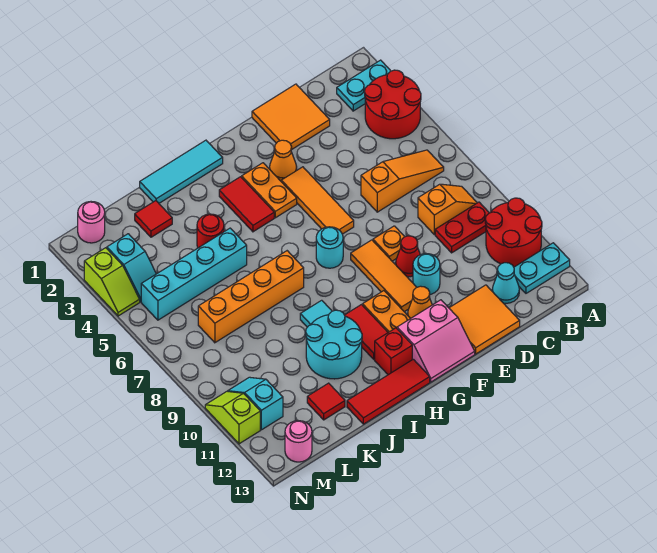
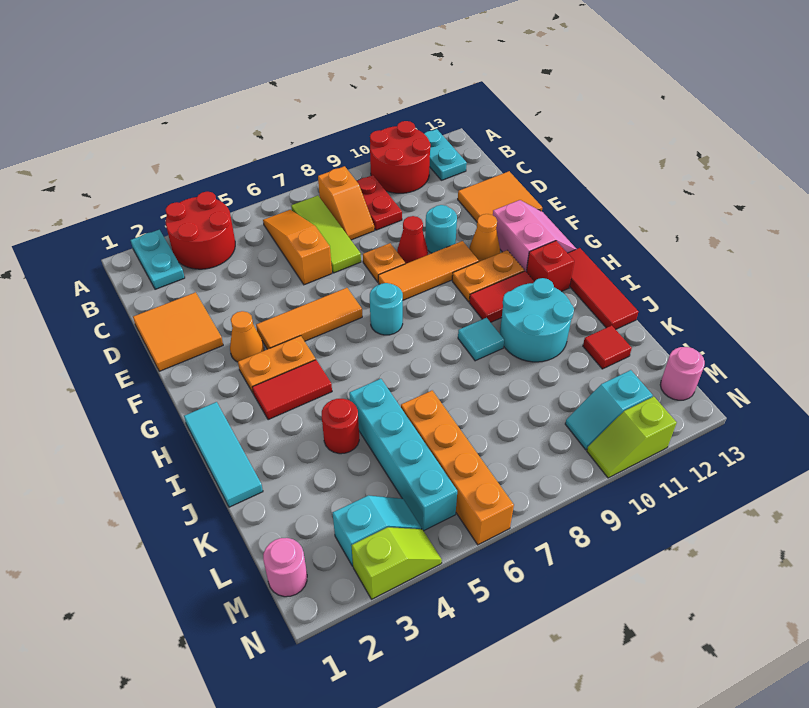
none -> lime 1x3 tile [291,195,361,273]
orange 1x2 slope [418,184,477,235] -> orange 1x2 slope turned to [318,166,374,240]
cyan 1x1 cone [492,263,519,303] -> none
orange 1x4 brick [198,251,304,343] -> orange 1x4 brick moved to [401,391,514,545]
red 1x1 tile [135,201,172,237] -> none

